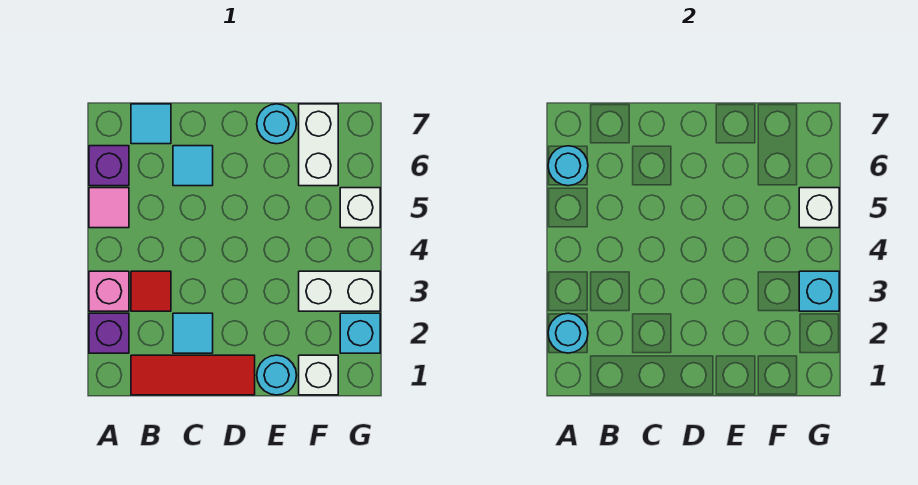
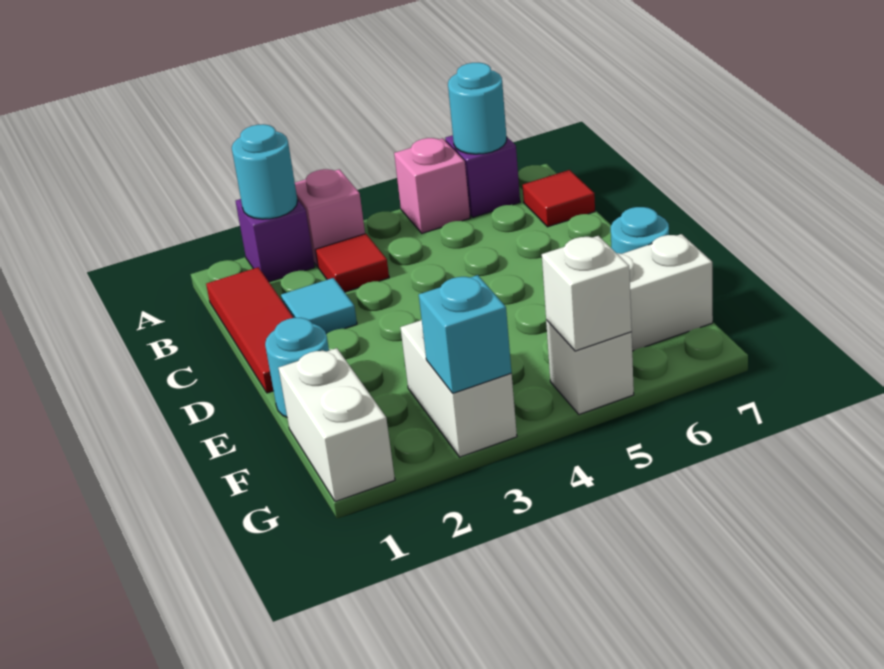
pink 1x1 tile [89,188,129,228] -> pink 1x1 brick [394,138,470,233]
cyan 1x1 tile [131,104,171,144] -> red 1x1 tile [522,170,595,227]
cyan 1x1 tile [173,146,213,186] -> none
white 1x1 brick [299,355,338,395] -> white 1x2 brick [279,348,395,502]
cyan 1x1 brick [340,313,380,353] -> none

